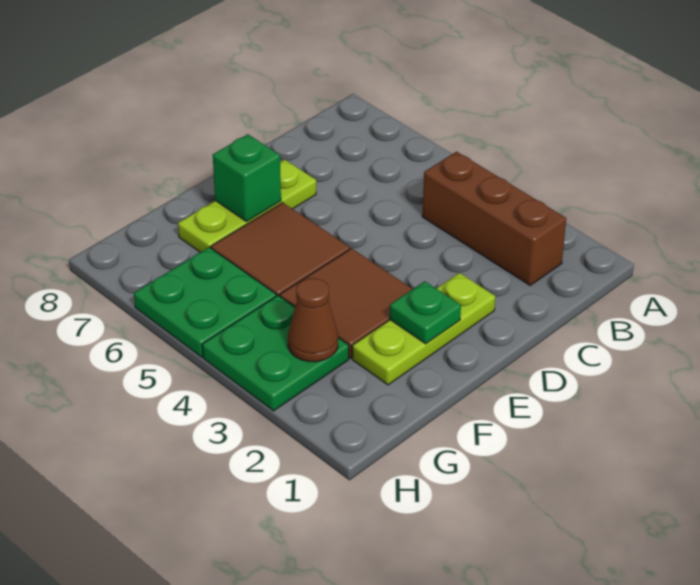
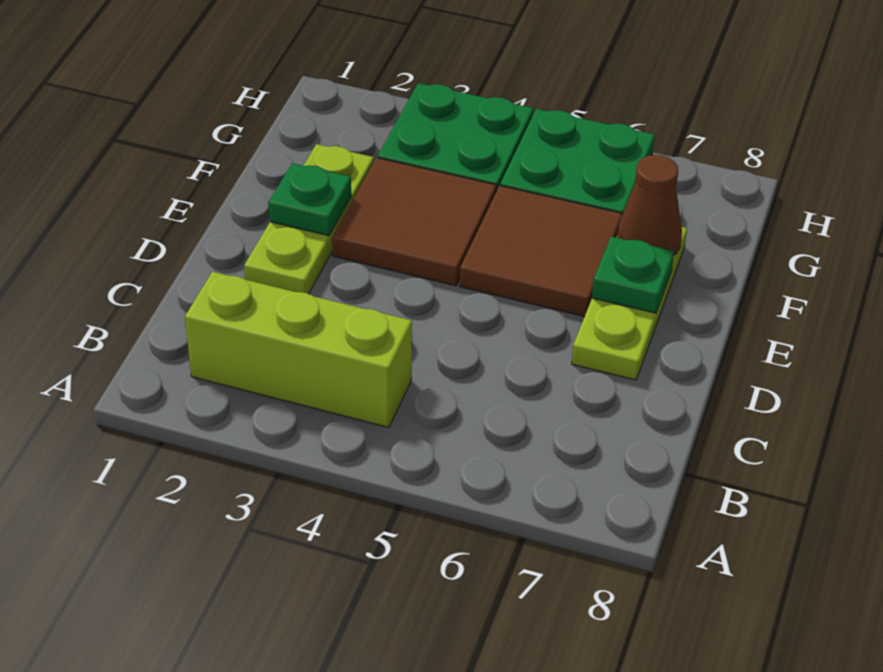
brown 1x3 brick [422,152,566,285] -> lime 1x3 brick [185,272,412,428]
green 1x1 brick [213,134,281,222] -> green 1x1 plate [592,237,674,313]
brown 1x1 cone [288,278,338,362] -> brown 1x1 cone moved to [617,155,682,255]

